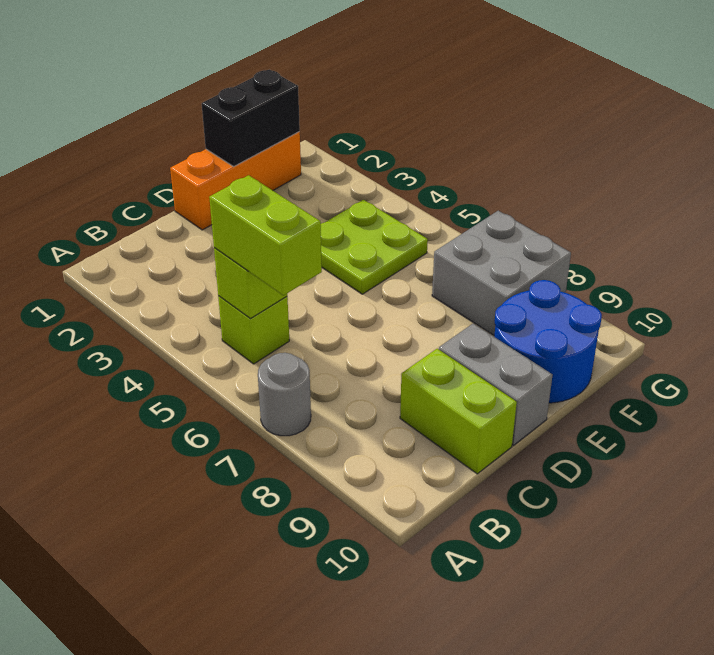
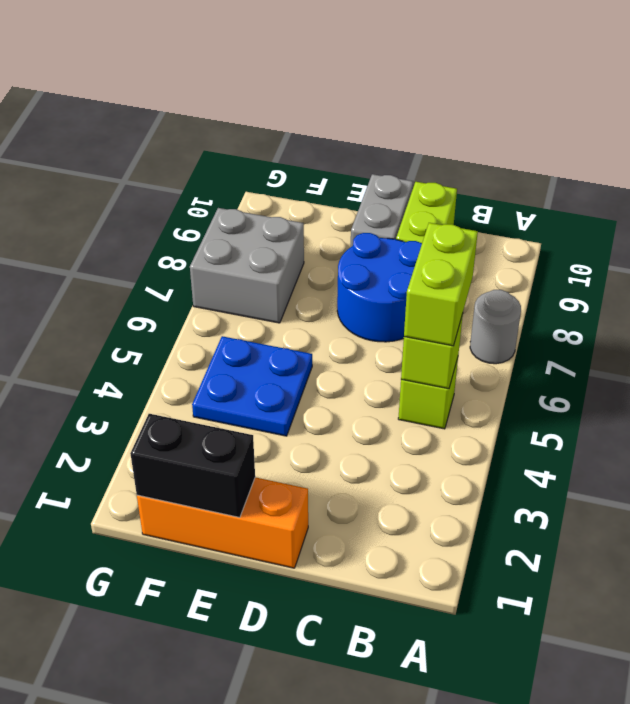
lime 2x2 plate [321,200,428,294] -> blue 2x2 plate [192,336,312,436]
blue 2x2 round brick [494,280,602,403] -> blue 2x2 round brick moved to [337,233,422,342]

